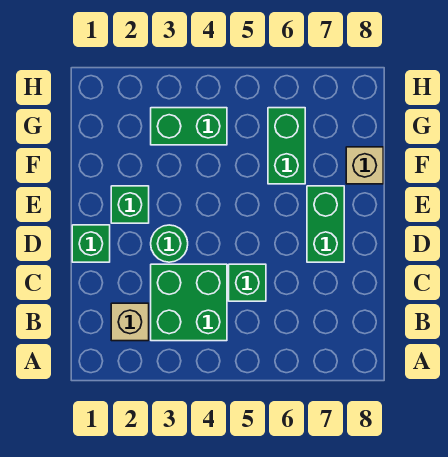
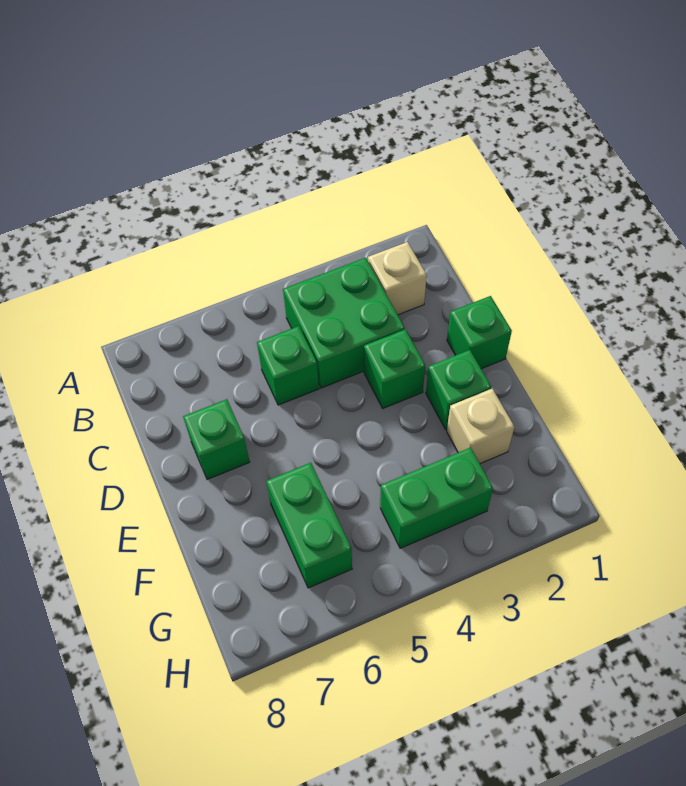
green 1x1 round brick [151,225,188,262] -> green 1x1 brick [364,329,425,408]
green 1x2 brick [307,186,344,262] -> green 1x1 brick [183,399,250,480]
tan 1x1 brick [346,147,383,184] -> tan 1x1 brick moved to [447,389,515,464]

